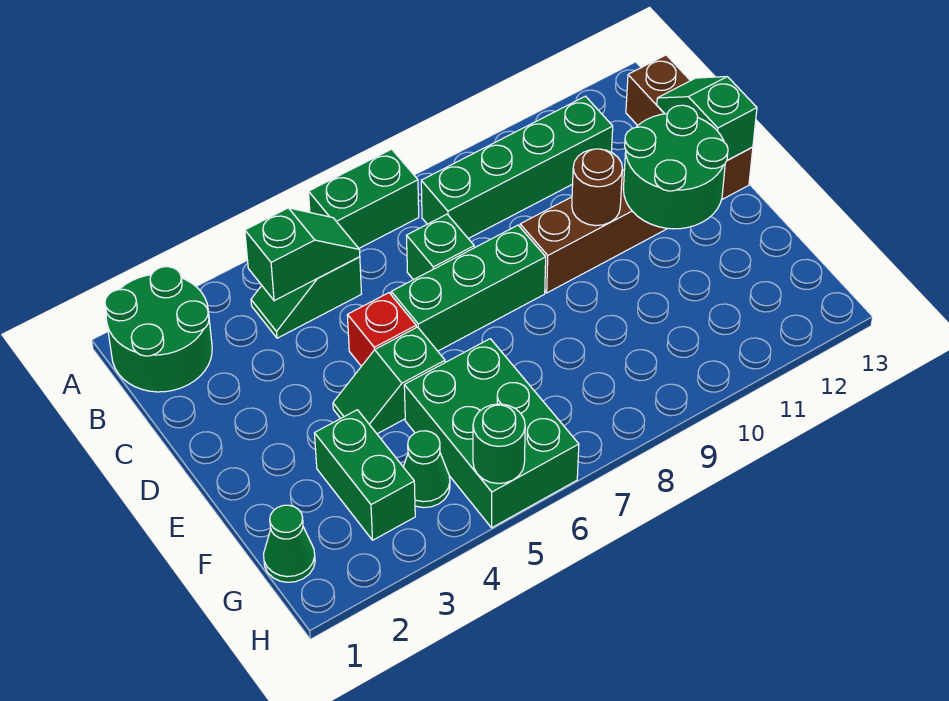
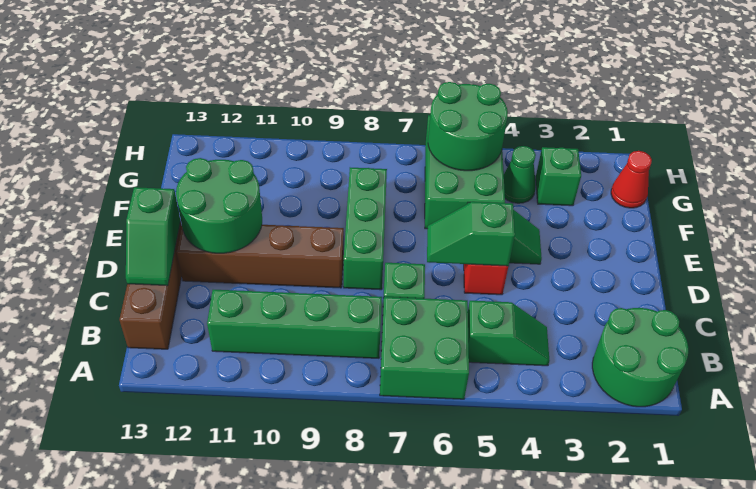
green 1x2 brick [309,149,419,248] -> green 2x2 brick [380,297,469,399]
green 1x2 slope [245,208,360,301] -> green 1x2 slope moved to [427,202,515,266]
green 1x3 brick [391,225,546,351] -> green 1x3 brick turned to [344,168,387,290]
brown 1x1 round brick [572,149,622,226] -> none
green 1x2 brick [314,410,415,540] -> green 1x1 brick [536,147,581,206]
green 1x1 cone [264,505,315,582] -> red 1x1 cone [611,151,652,208]
green 1x1 round brick [473,404,525,483] -> green 2x2 round brick [428,82,508,171]

